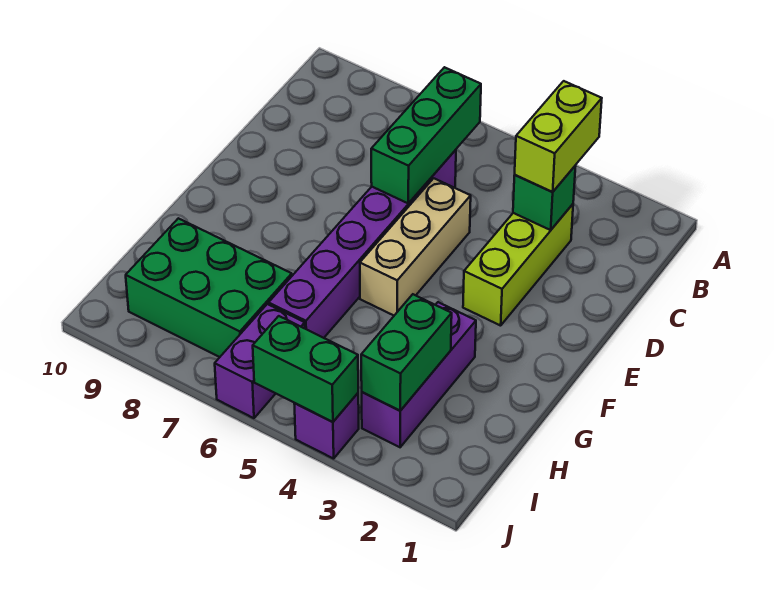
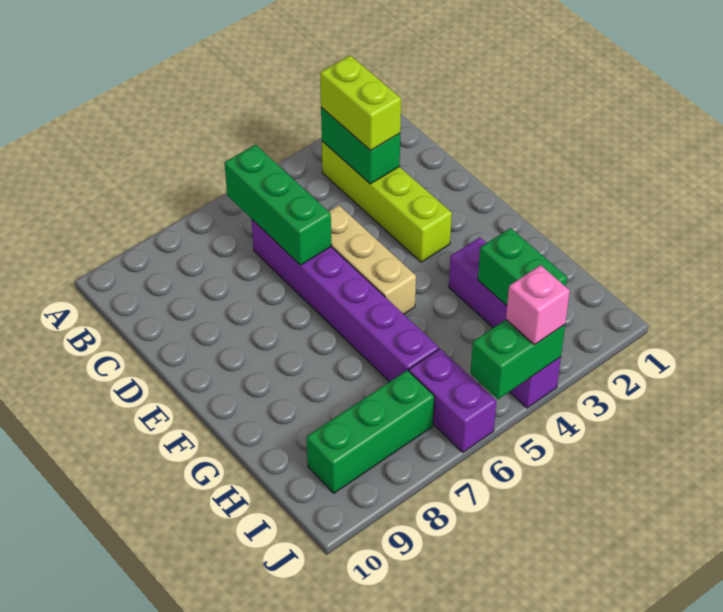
lime 1x3 brick [463,204,573,326] -> lime 1x4 brick [322,141,452,262]
green 1x1 brick [513,166,576,230] -> green 1x2 brick [321,107,400,184]
green 2x3 brick [126,218,292,357] -> green 1x3 brick [307,370,434,493]
none -> pink 1x1 brick [506,265,570,345]

